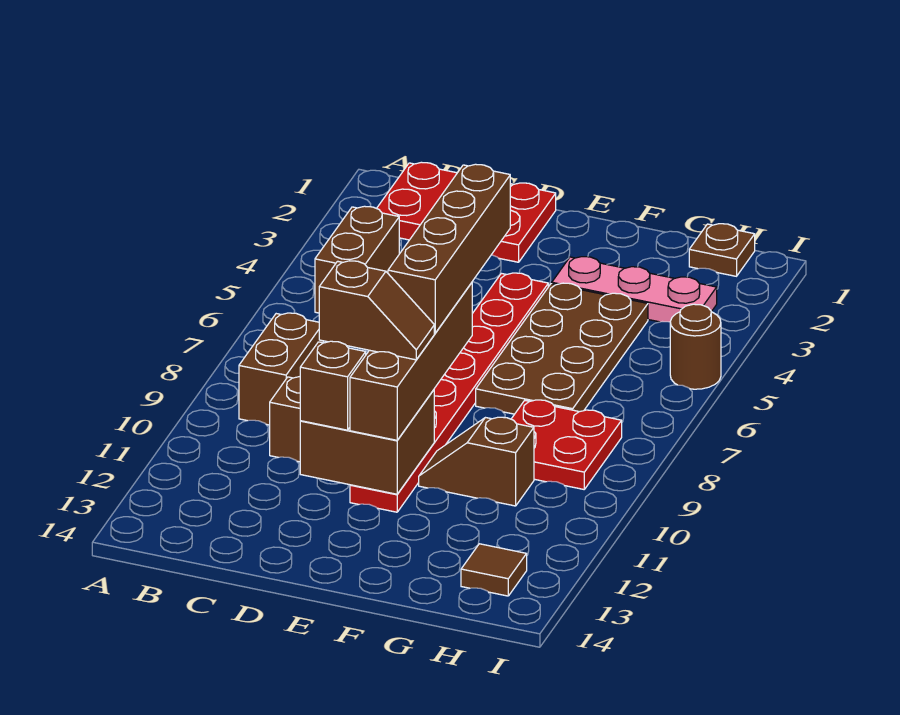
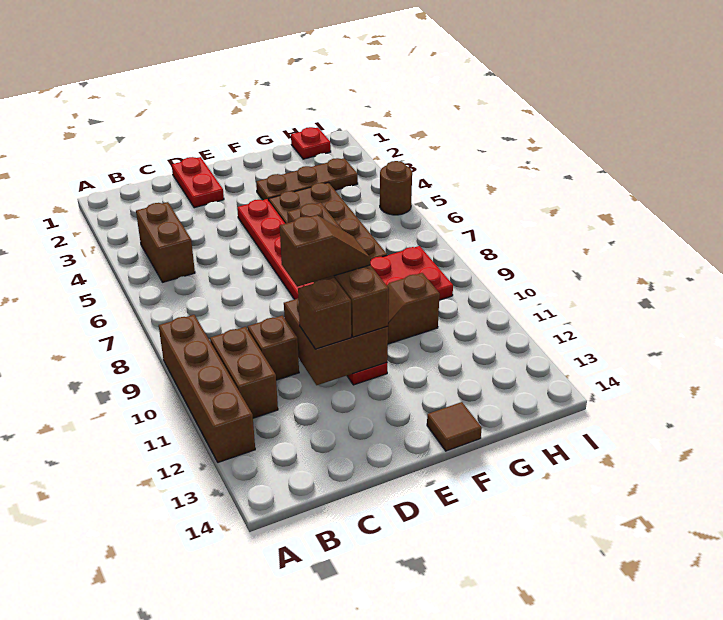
red 2x3 plate [377,162,556,262] -> red 1x2 plate [172,157,224,208]
brown 1x2 brick [239,313,323,425] -> brown 1x2 brick moved to [210,327,278,418]
brown 1x4 brick [388,164,510,333] -> brown 1x4 brick moved to [159,315,255,462]
pink 1x3 plate [552,257,717,322] -> brown 1x3 plate [256,158,358,201]
brown 1x1 plate [689,224,755,276] -> red 1x1 plate [291,127,331,159]
brown 1x1 tile [461,544,527,596] -> brown 1x1 tile moved to [427,402,482,451]

